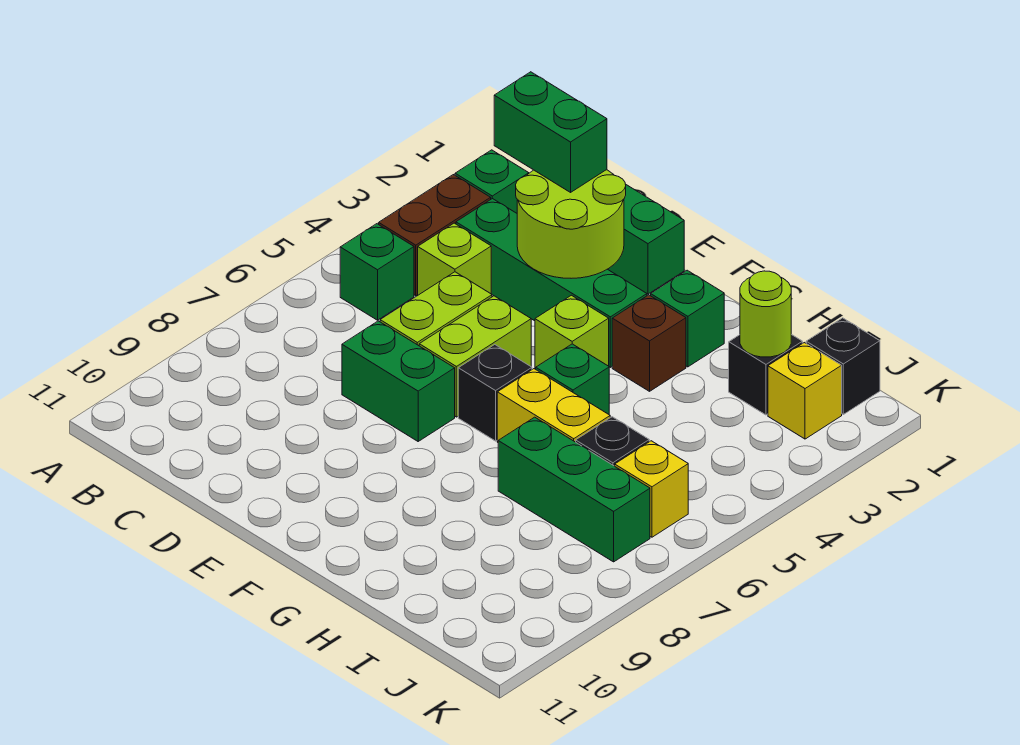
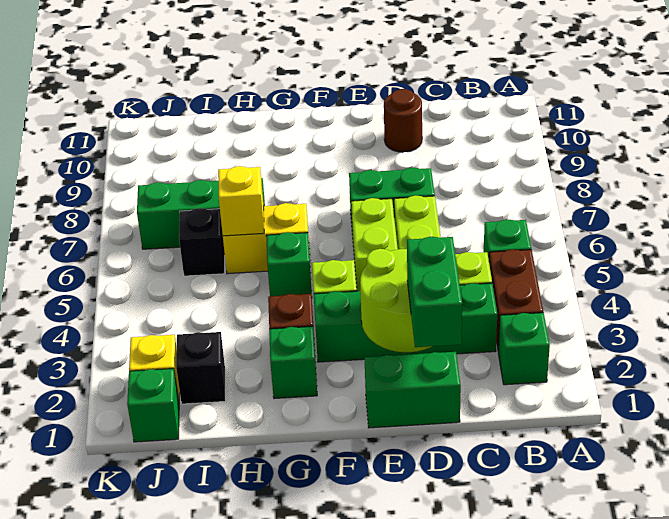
green 1x2 brick [494,72,607,192] -> green 1x2 brick turned to [407,236,462,347]
none -> brown 1x1 round brick [384,89,422,152]
black 1x1 brick [458,345,532,441] -> none
lime 1x1 round brick [740,271,791,357] -> none
black 1x1 brick [806,318,880,414] -> green 1x1 brick [127,369,179,442]
yellow 1x1 brick [615,441,688,537] -> yellow 1x1 brick moved to [218,166,264,236]

